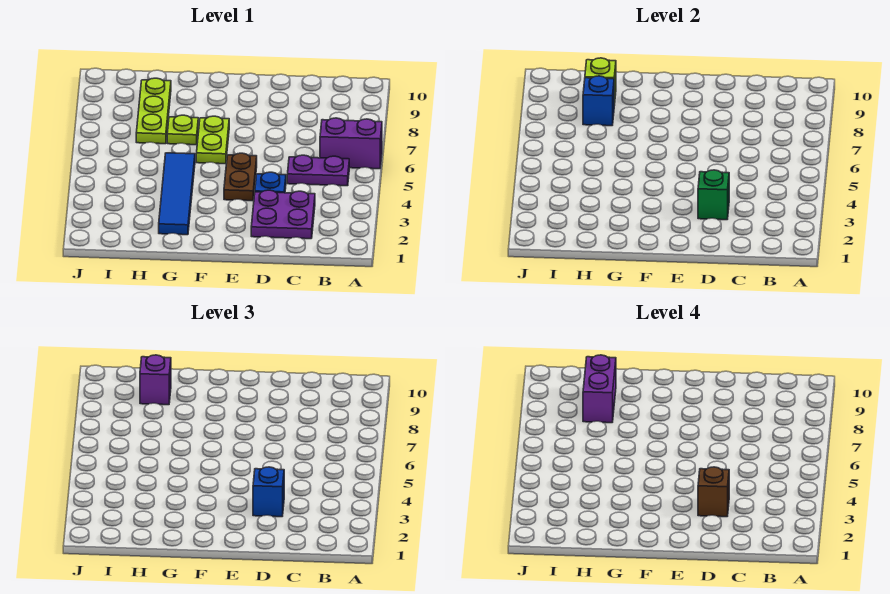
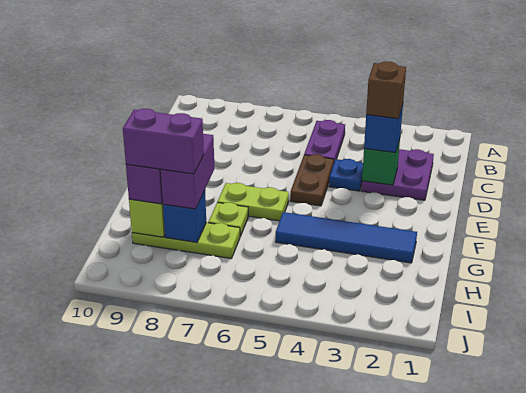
purple 1x2 brick [320,118,382,169] -> purple 1x2 brick moved to [161,134,214,209]
brown 1x2 plate [224,153,257,201] -> brown 1x2 plate turned to [290,154,334,206]

